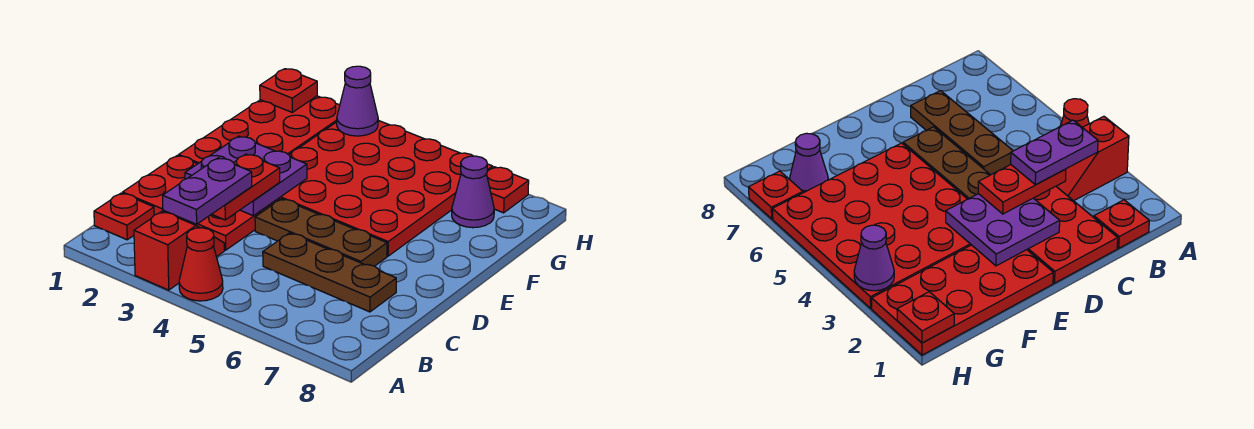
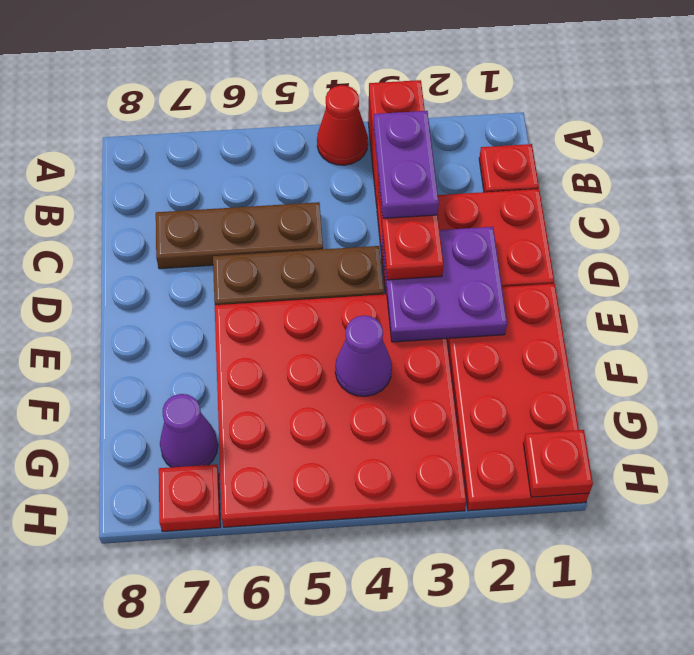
purple 1x1 cone [337,66,378,136] -> purple 1x1 cone moved to [335,316,392,396]

